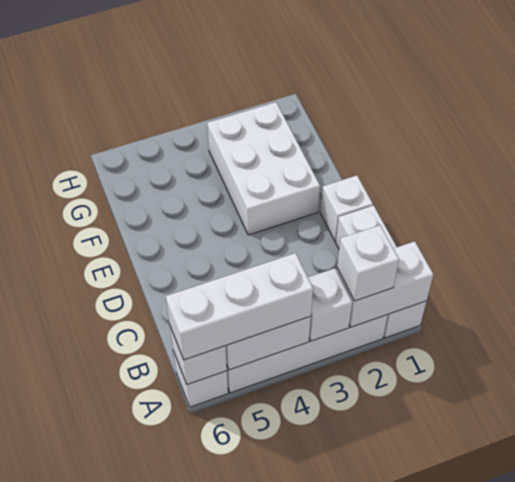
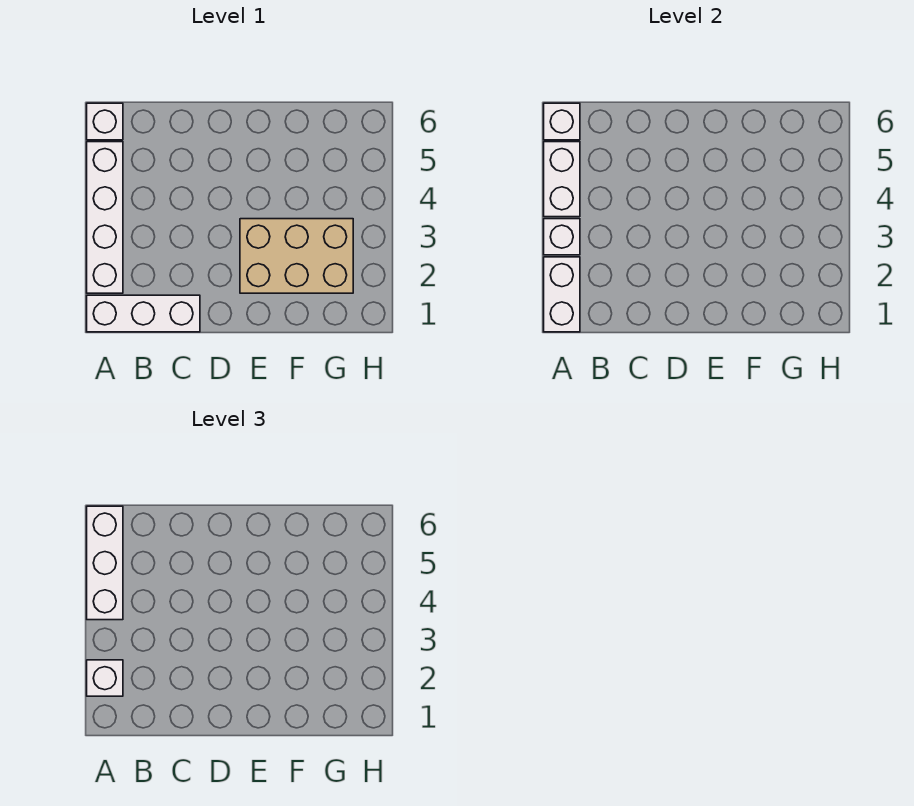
white 1x1 brick [320,175,373,242] -> none
white 2x3 brick [207,102,320,235] -> tan 2x3 brick [240,219,353,293]

